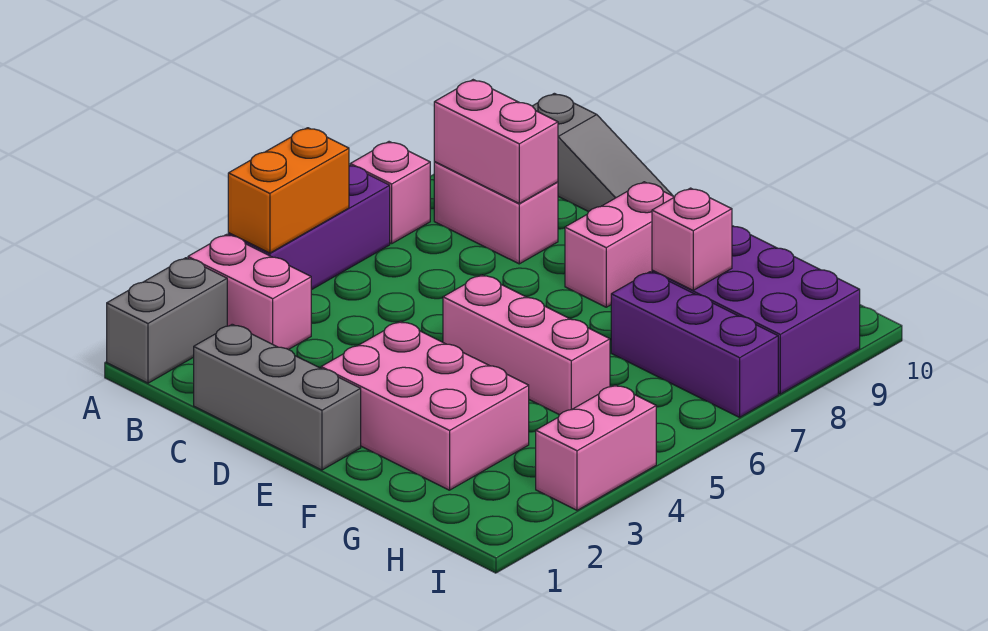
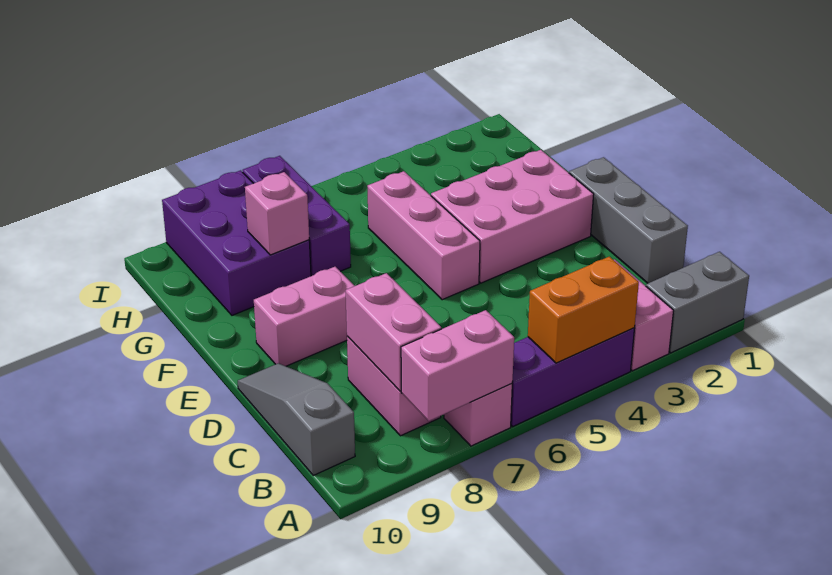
pink 2x3 brick [321,321,529,490] -> pink 2x3 brick turned to [431,150,594,283]
pink 1x2 brick [536,385,656,510] -> pink 1x2 brick moved to [401,310,514,421]

